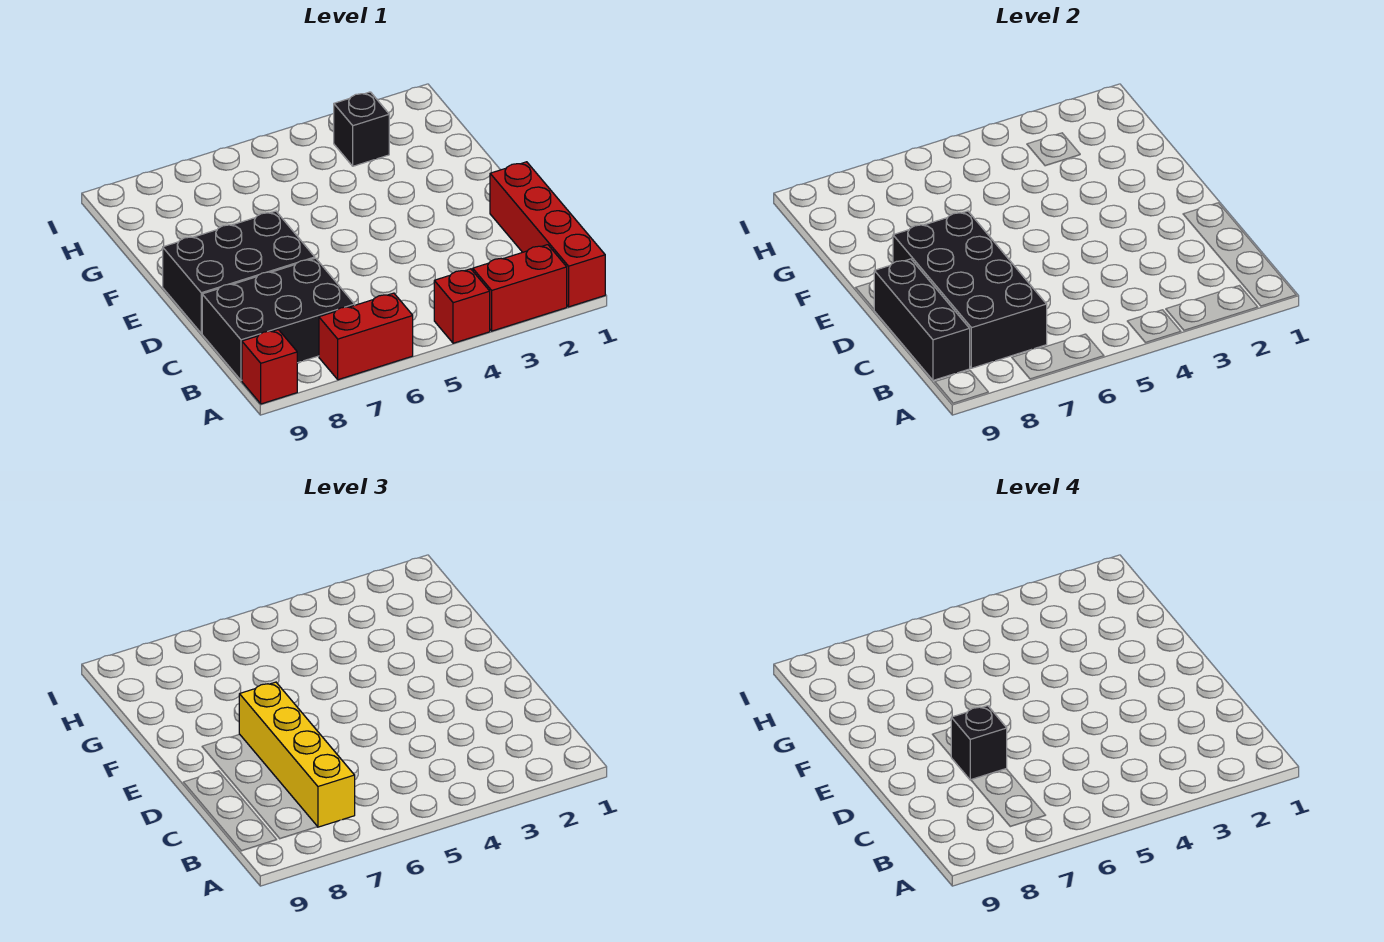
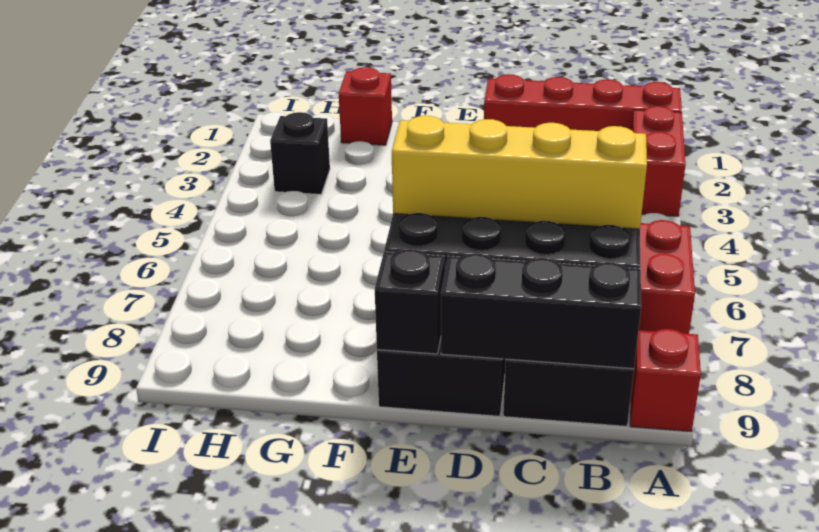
red 1x1 brick [434,269,490,343] -> red 1x1 brick moved to [339,67,392,145]
black 1x1 brick [951,706,1007,780] -> black 1x1 brick moved to [375,249,445,354]

